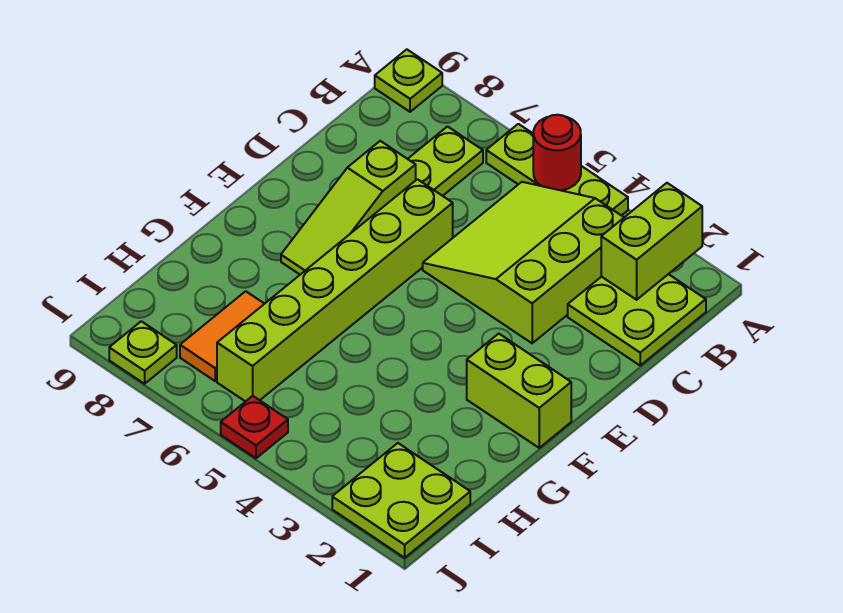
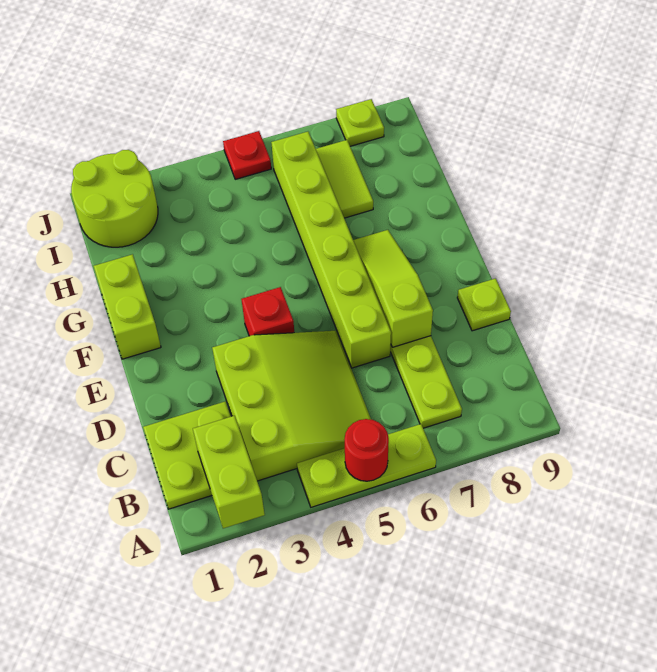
lime 1x1 plate [375,49,442,112] -> lime 1x1 plate moved to [457,278,511,331]
none -> red 1x1 brick [241,287,294,336]
lime 1x2 brick [467,334,571,448] -> lime 1x2 brick turned to [94,254,161,359]
orange 1x2 tile [180,291,264,381] -> lime 1x2 tile [316,140,373,218]
lime 2x2 plate [332,443,470,558] -> lime 2x2 round brick [71,150,158,247]

